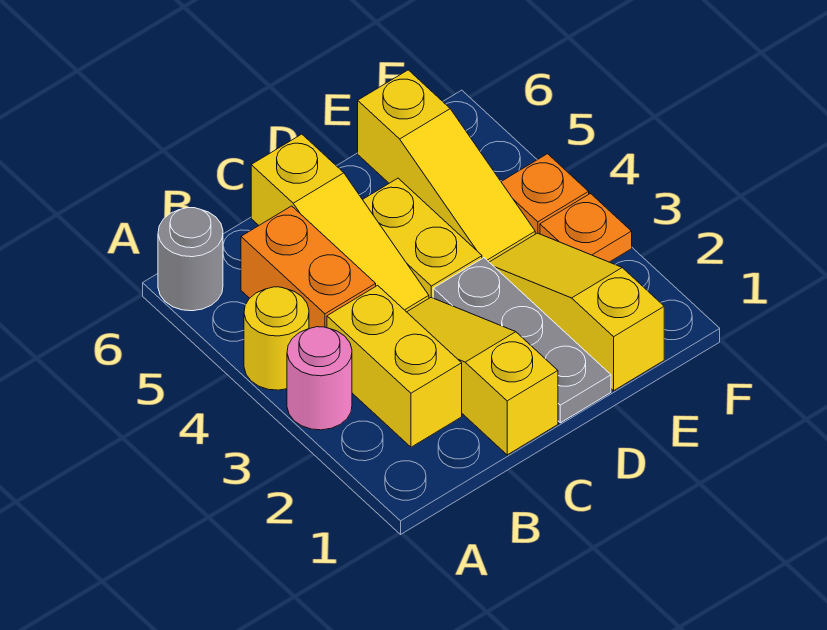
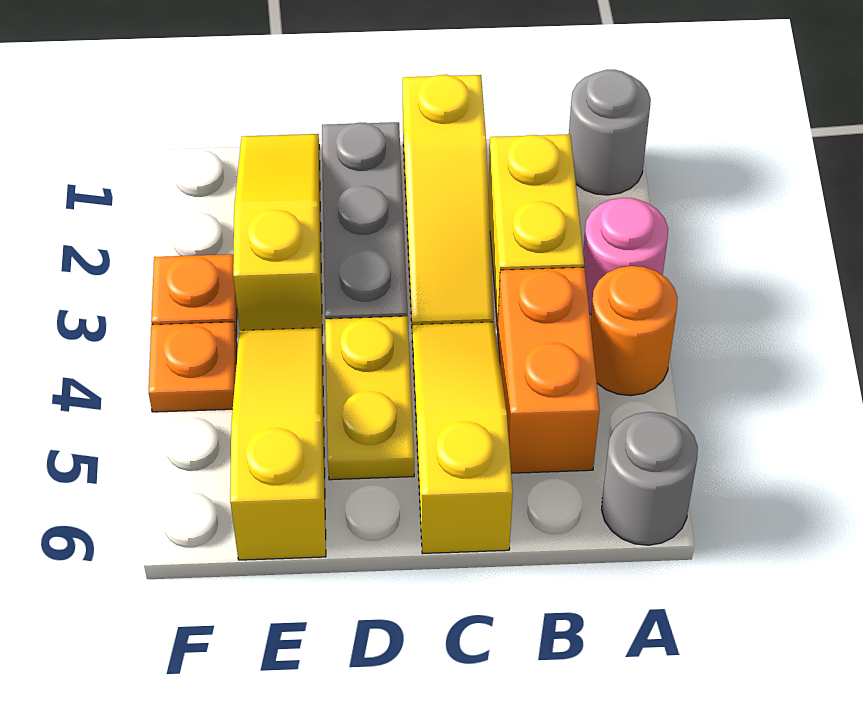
none -> grey 1x1 round brick [569,70,651,195]
yellow 1x1 round brick [244,287,309,390] -> orange 1x1 round brick [590,266,678,396]
yellow 1x3 slope [490,233,664,391] -> yellow 1x3 slope turned to [233,134,322,331]

